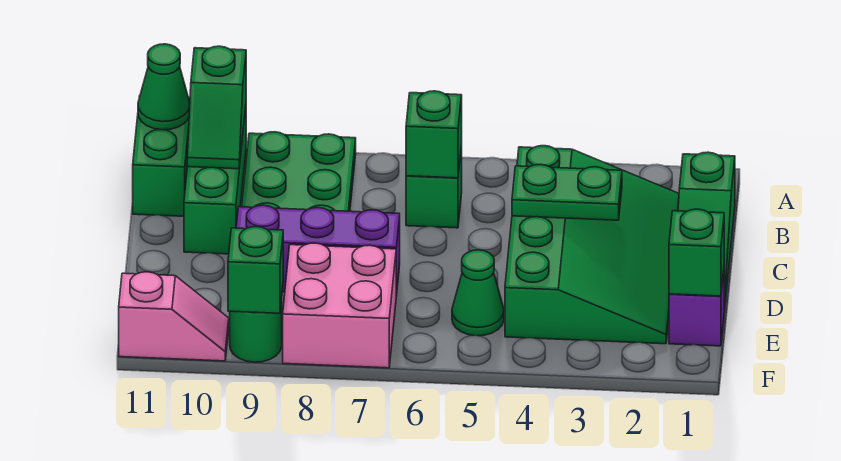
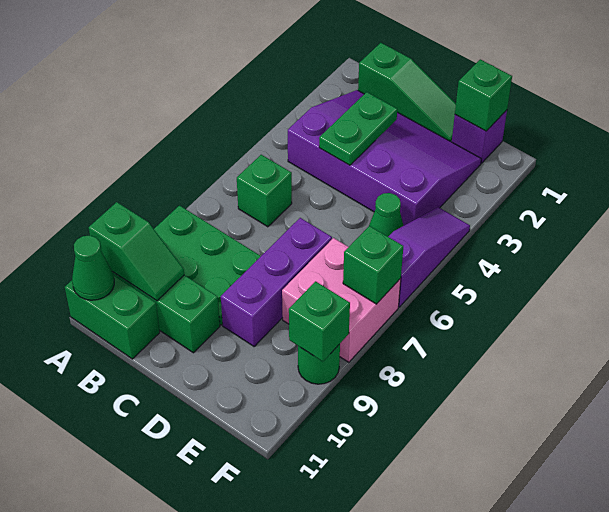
green 3x4 slope [505,146,679,344] -> purple 3x4 slope [288,90,481,226]
green 1x1 brick [406,91,462,178] -> green 1x1 brick moved to [343,226,403,304]
none -> purple 1x3 slope [388,207,470,307]
pink 1x2 slope [119,272,229,361] -> none

